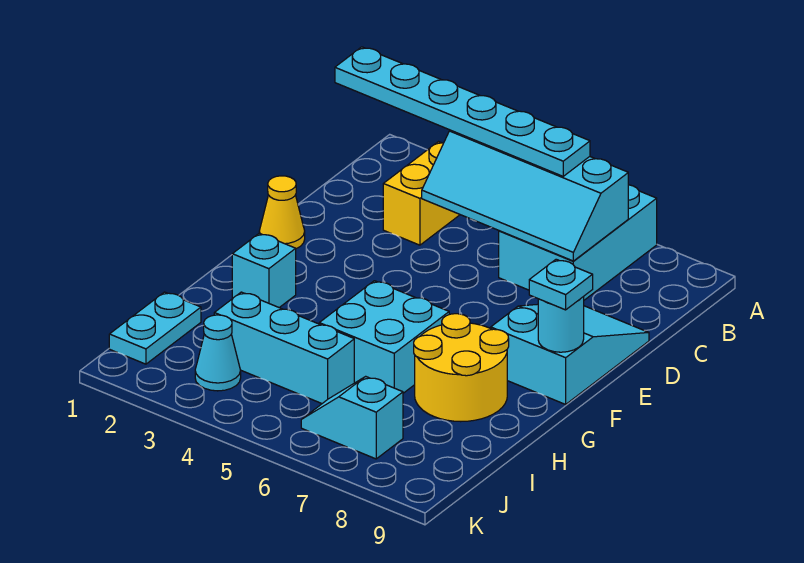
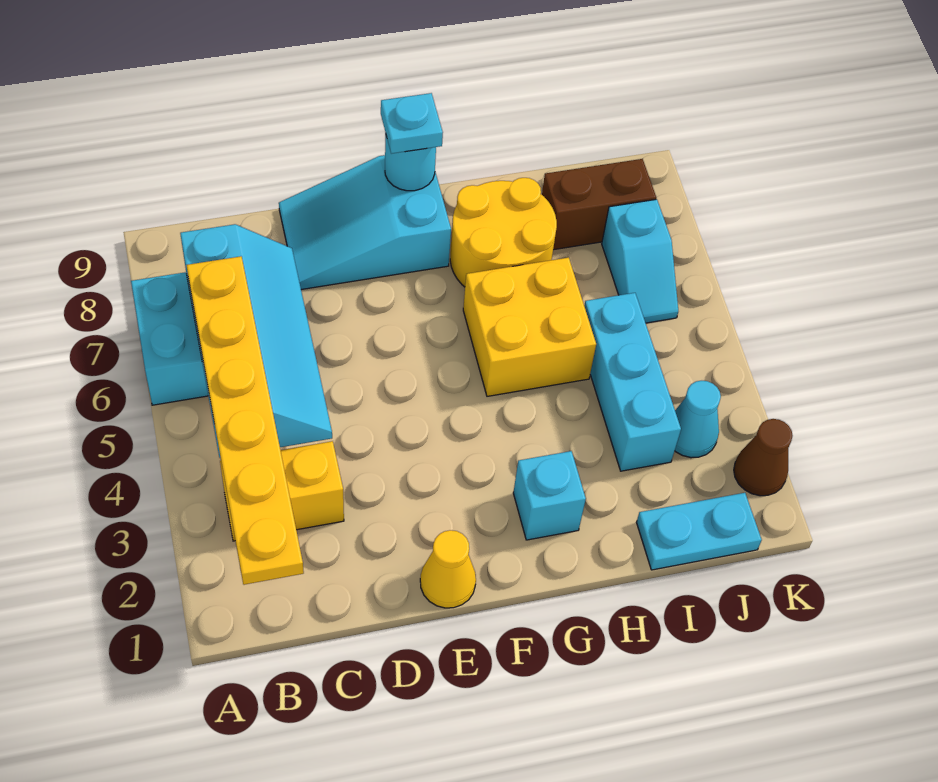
cyan 1x6 plate [335,47,590,176] -> yellow 1x6 plate [187,256,304,585]
cyan 2x2 brick [319,281,449,393] -> yellow 2x2 brick [463,257,596,396]
none -> brown 1x2 brick [542,159,656,250]
none -> brown 1x1 cone [734,419,793,496]

